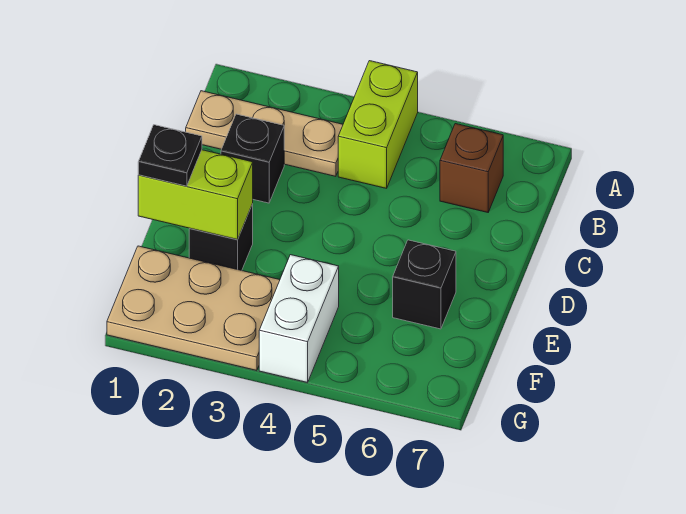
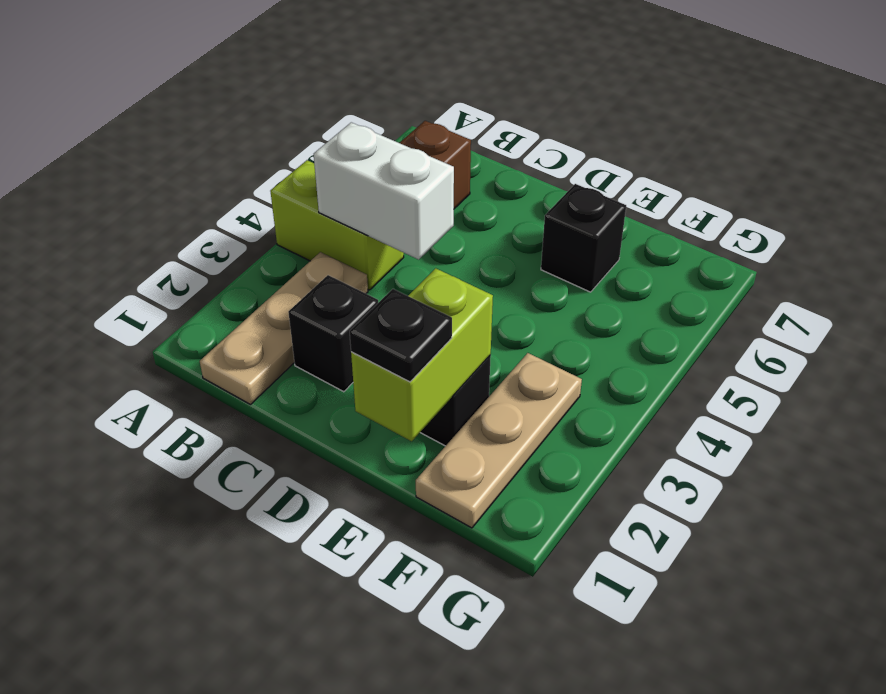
tan 2x3 plate [107,246,280,370] -> tan 1x3 plate [416,353,582,528]
white 1x2 brick [259,255,339,382] -> white 1x2 brick moved to [314,122,454,260]

